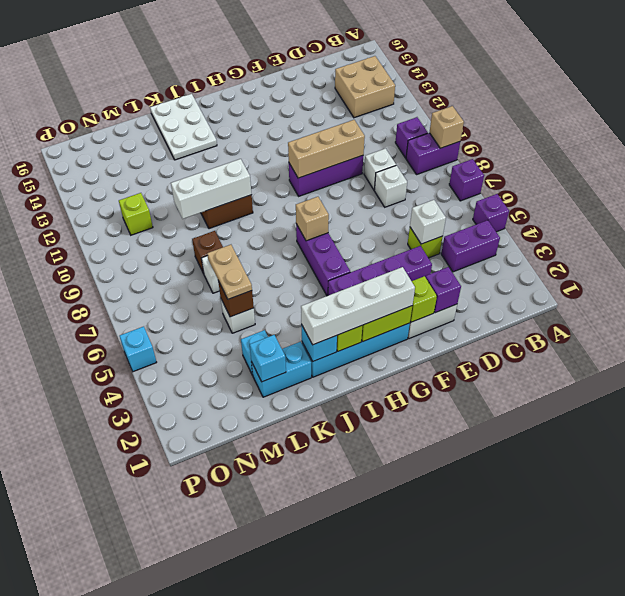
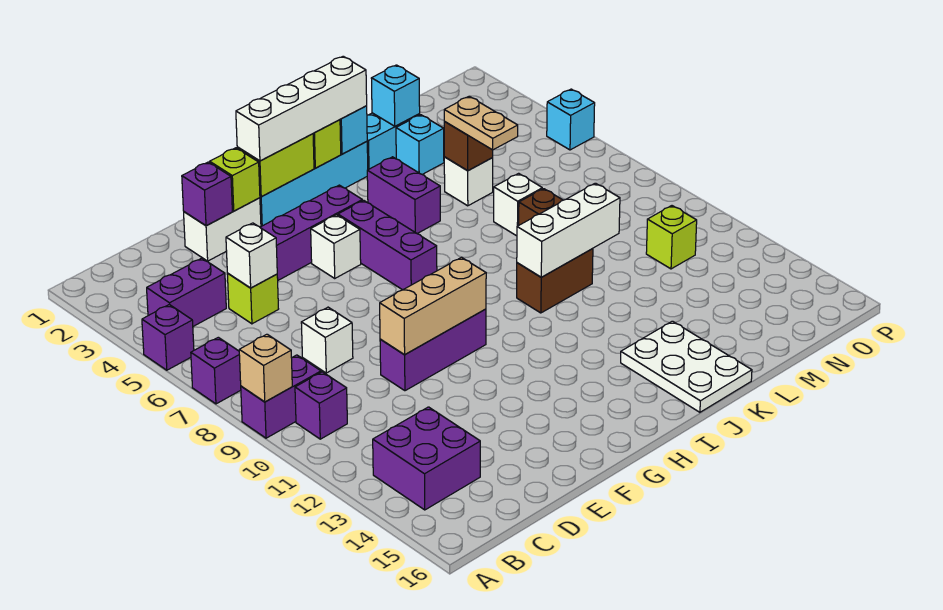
tan 2x2 brick [335,56,395,118] -> purple 2x2 brick [373,407,480,510]
white 1x1 brick [364,149,396,190] -> white 1x1 brick moved to [311,215,361,278]
tan 1x1 brick [296,197,329,241] -> none
none -> purple 1x2 brick [367,157,440,234]

